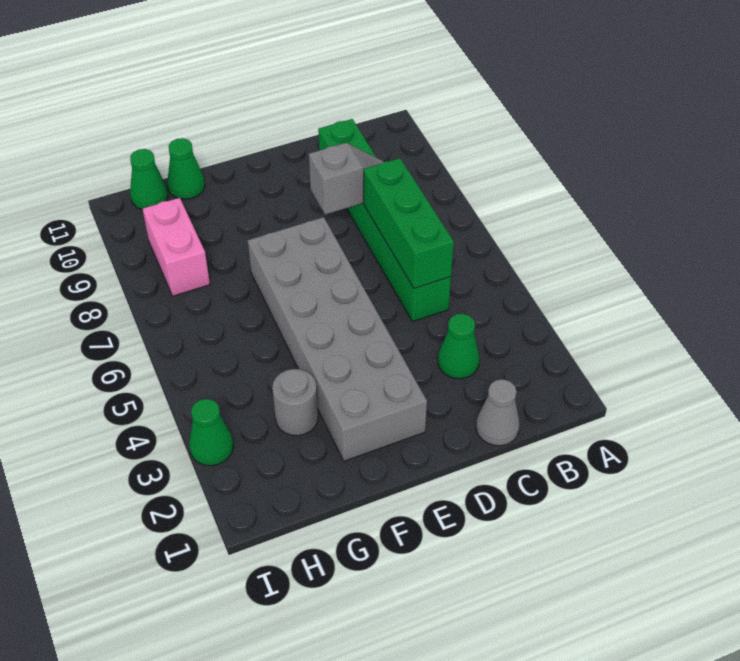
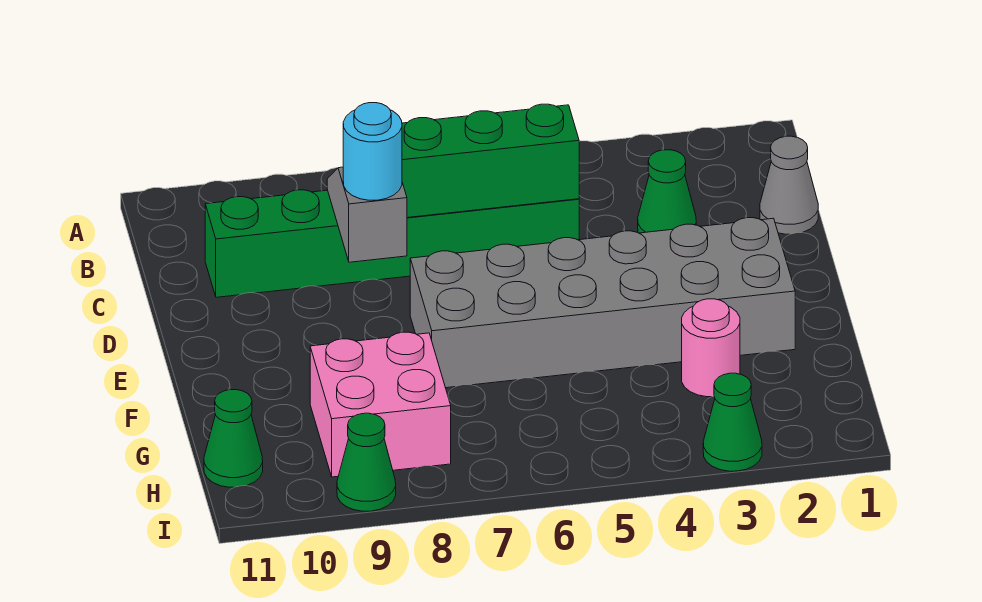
none -> cyan 1x1 round brick [343,103,402,200]
grey 1x1 round brick [272,369,318,436] -> pink 1x1 round brick [682,299,740,397]
green 1x1 cone [167,138,205,199] -> green 1x1 cone moved to [337,413,396,511]
pink 1x2 brick [143,198,210,296] -> pink 2x2 brick [310,332,451,477]

